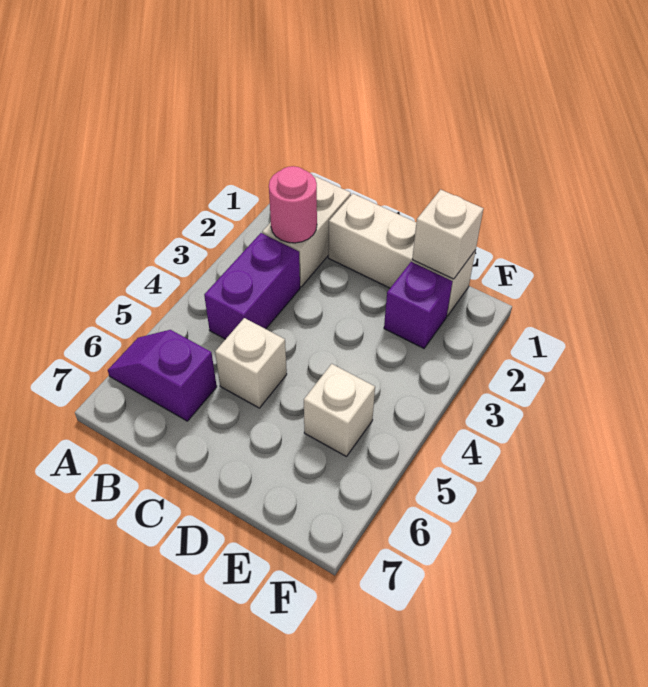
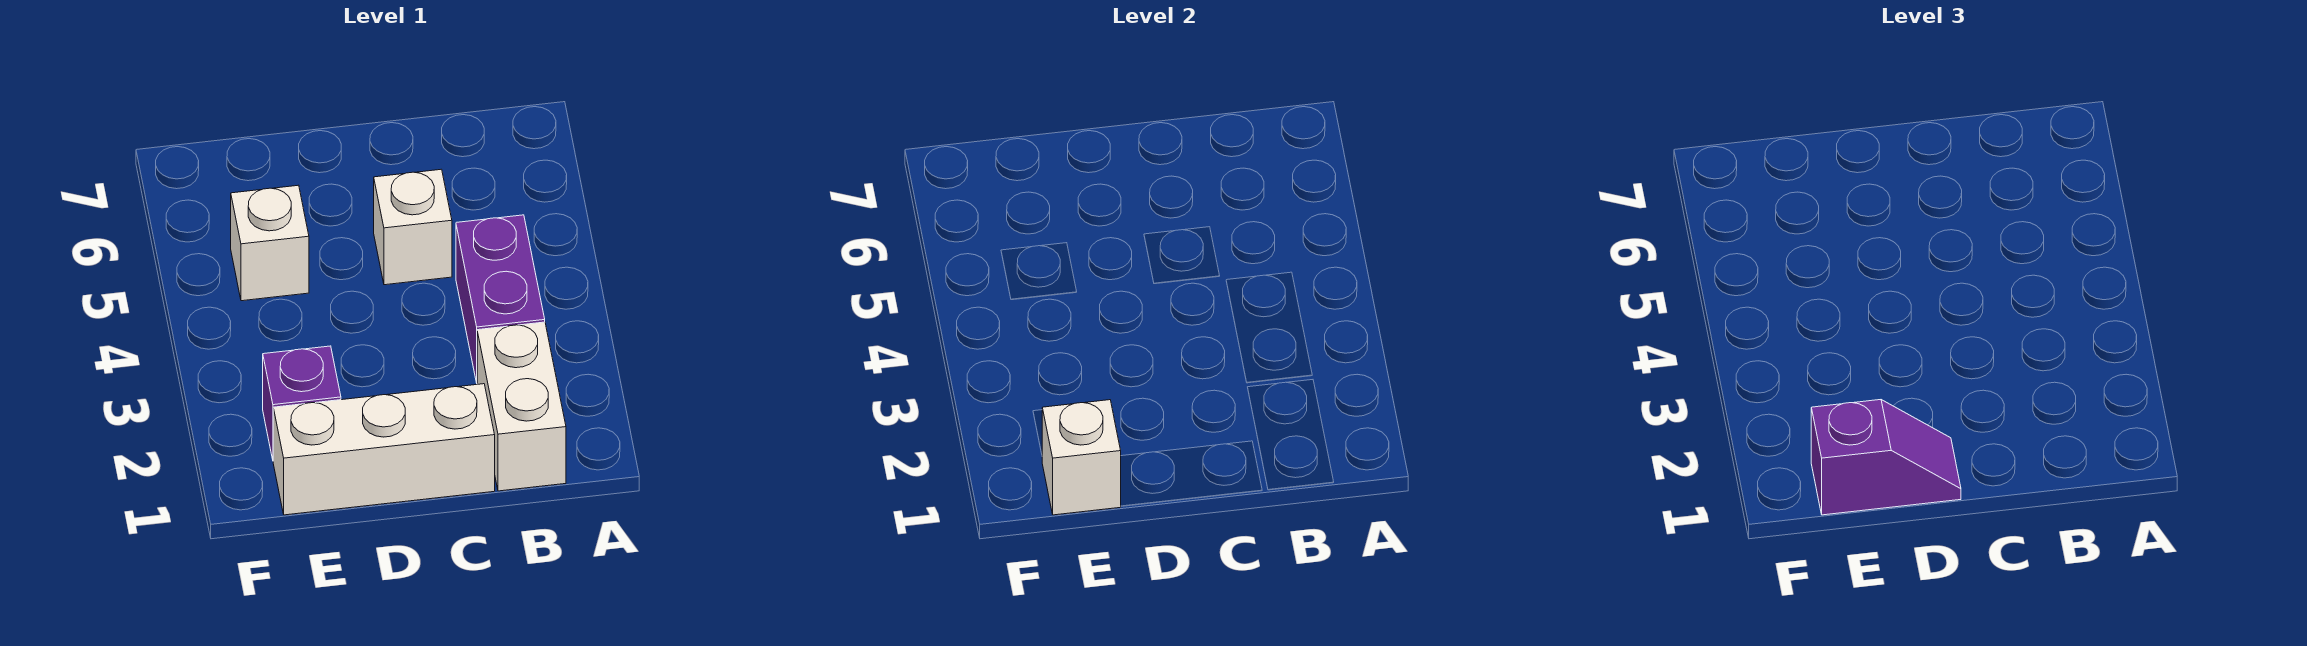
purple 1x2 slope [108,330,217,421] -> purple 1x2 slope moved to [1811,400,1961,515]
pink 1x1 round brick [269,166,317,243] -> none

